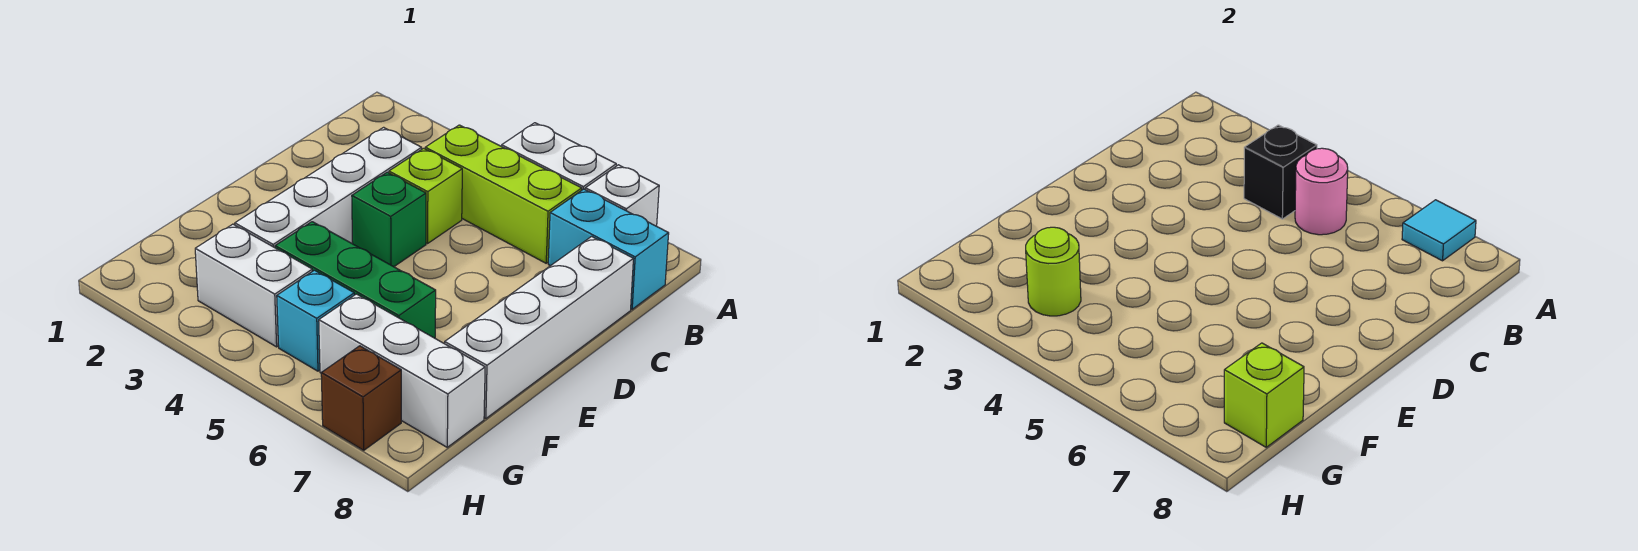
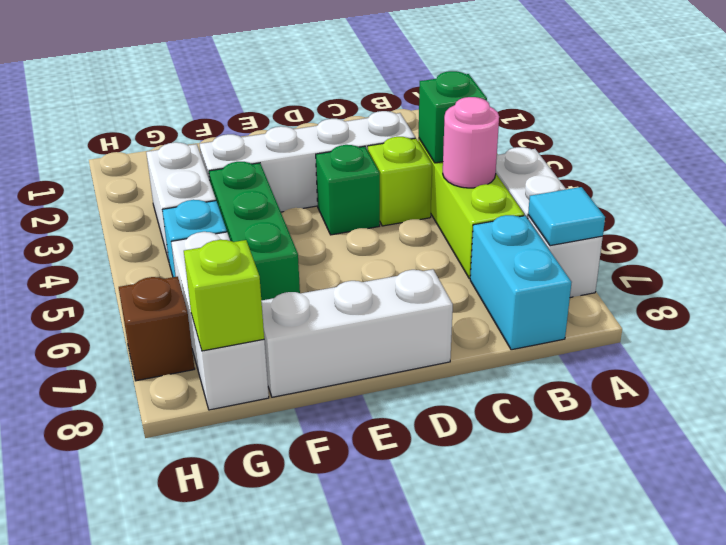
black 1x1 brick [1244,125,1317,219] -> green 1x1 brick [419,71,487,163]
white 1x4 brick [445,236,633,419] -> white 1x3 brick [261,269,453,397]
lime 1x1 round brick [1026,227,1081,316] -> none

